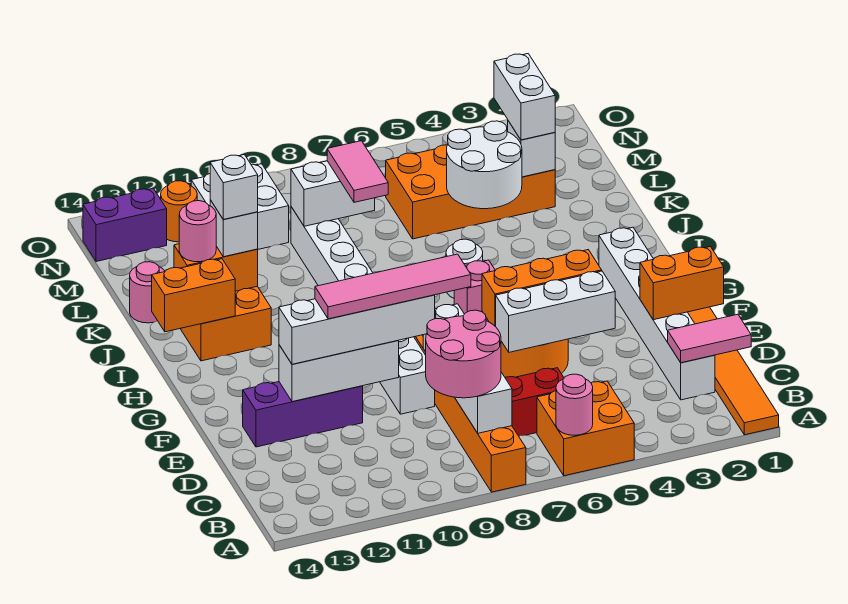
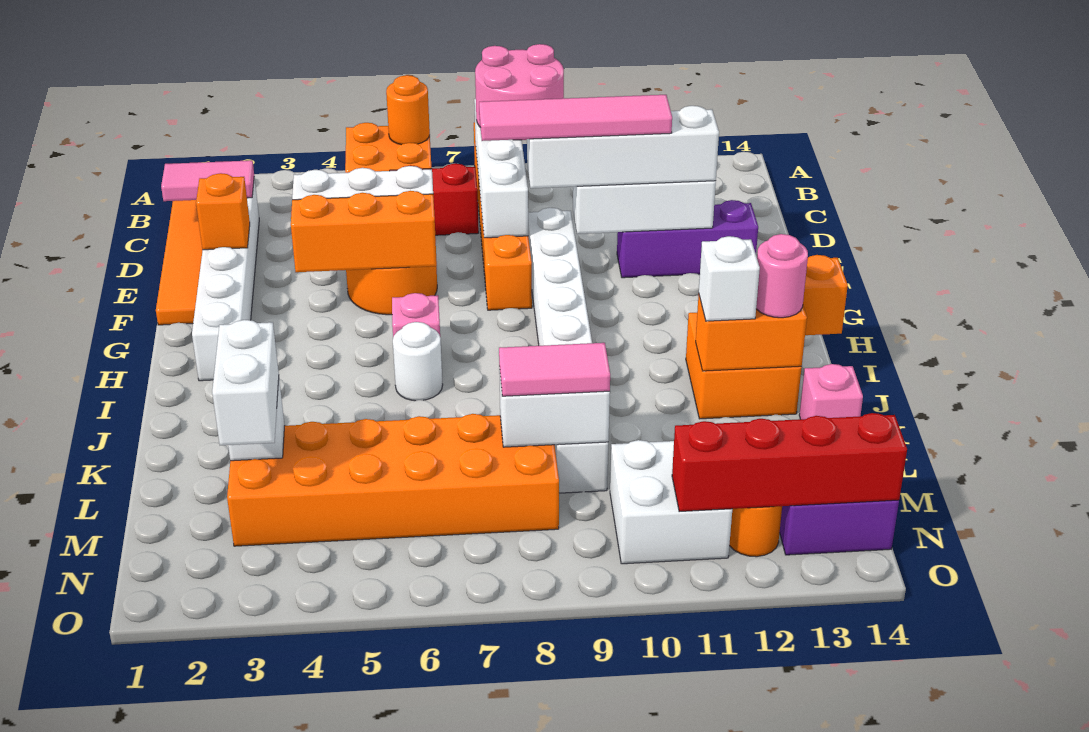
pink 1x1 round brick [556,374,593,435] -> orange 1x1 round brick [386,75,430,145]
orange 1x2 brick [640,247,724,320] -> orange 1x1 brick [196,173,250,250]
white 1x1 brick [210,155,258,219] -> none
white 2x2 round brick [447,121,522,209] -> none
pink 1x2 tile [327,141,388,202] -> pink 1x2 tile turned to [499,343,610,396]
pink 1x1 round brick [130,262,165,323] -> pink 1x1 brick [799,364,863,419]
orange 2x4 brick [386,145,555,239] -> orange 2x6 brick [227,414,559,546]
none -> red 1x4 brick [672,413,907,512]

